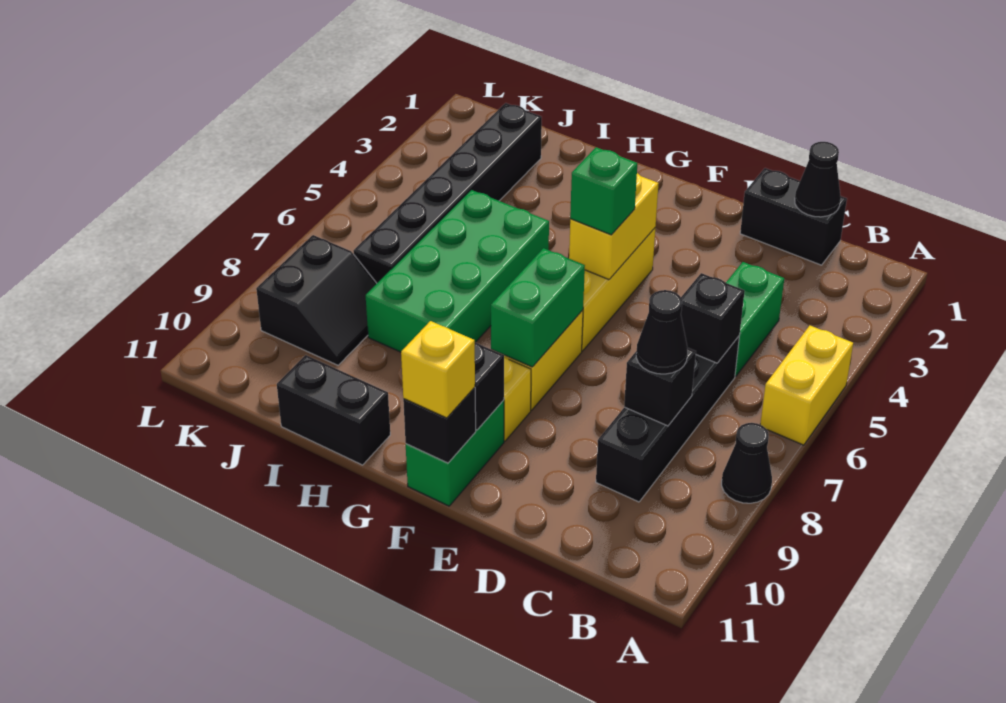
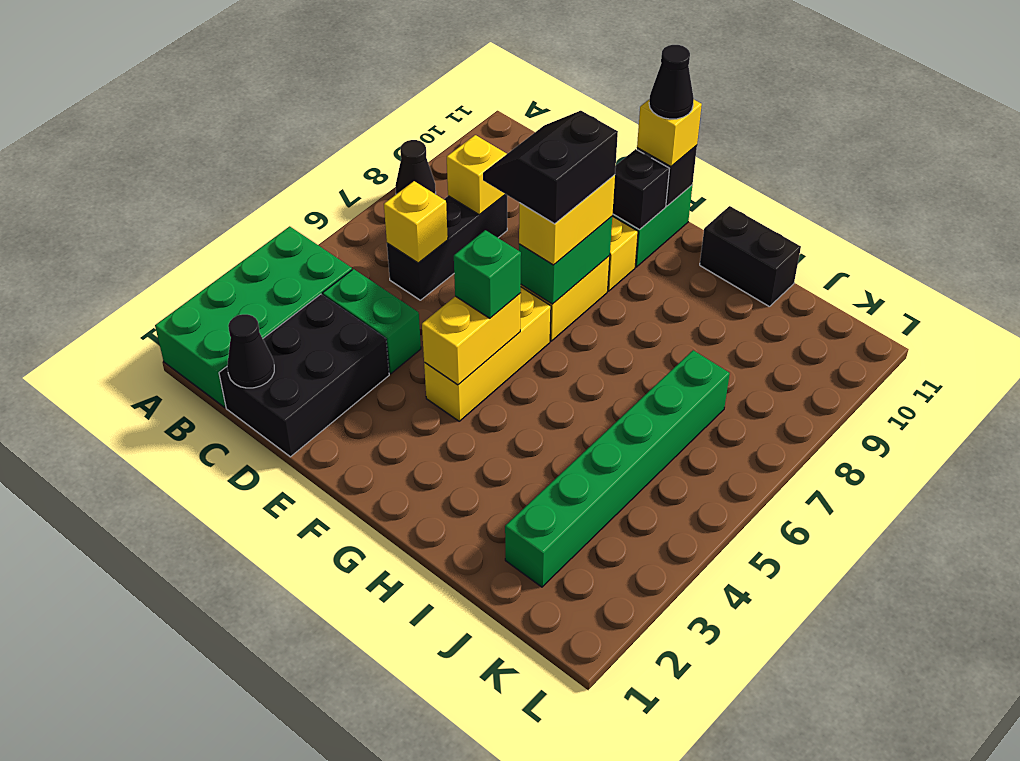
yellow 1x2 brick [760,326,853,445] -> yellow 1x2 brick moved to [519,175,615,265]
black 1x2 brick [740,168,847,265] -> black 2x3 brick [219,294,389,457]
green 1x2 brick [726,262,784,376] -> green 1x2 brick turned to [322,269,421,374]
black 1x4 brick [596,336,739,502] -> black 1x3 brick [387,194,507,300]
black 1x1 brick [681,273,745,363] -> yellow 1x1 brick [384,181,448,263]
black 1x1 brick [624,348,696,426] -> yellow 1x1 brick [447,135,507,215]
black 1x1 cone [636,290,688,374] -> black 1x1 cone moved to [649,45,694,119]
green 2x4 brick [366,190,549,352] -> green 2x4 brick moved to [155,226,352,407]
black 1x6 brick [353,103,542,283] -> green 1x6 brick [505,350,730,587]
black 2x2 slope [256,235,377,365] -> black 2x2 slope moved to [483,111,618,224]

